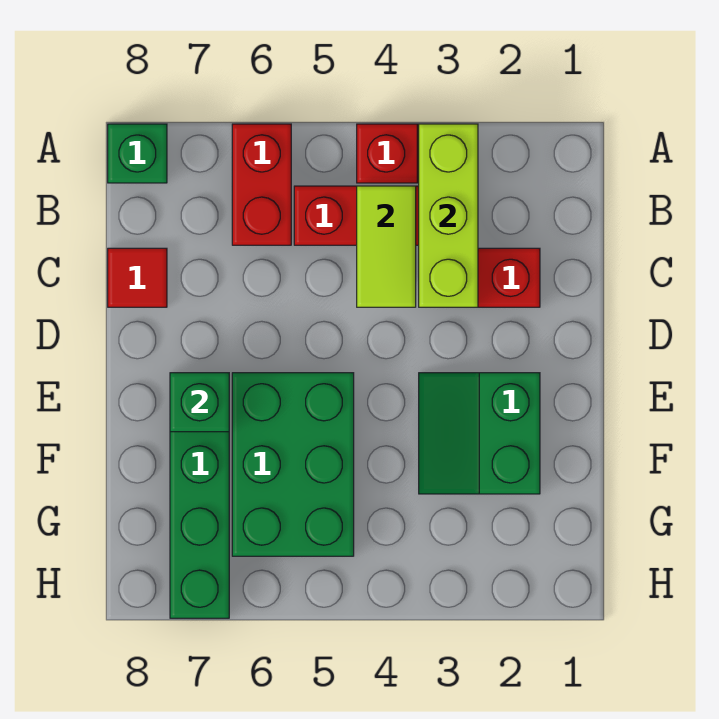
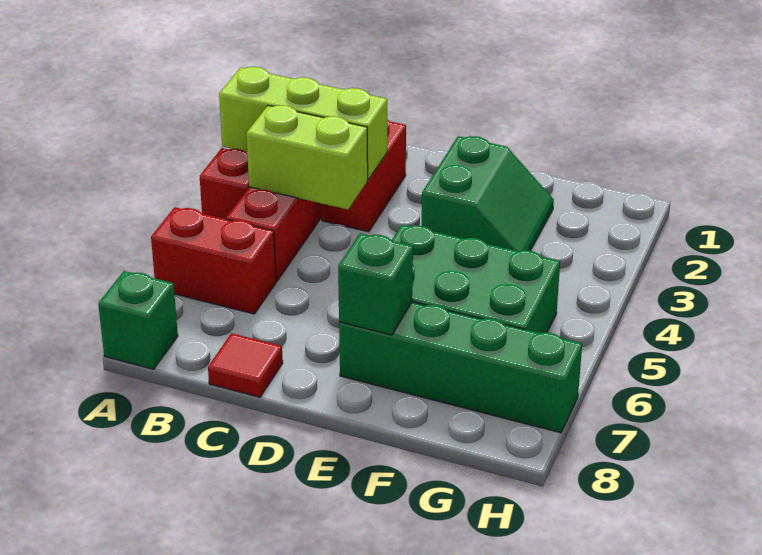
lime 1x2 tile [357,186,416,307] -> lime 1x2 brick [246,105,368,209]
green 2x2 slope [419,373,540,494] -> green 2x2 slope turned to [422,136,554,251]

